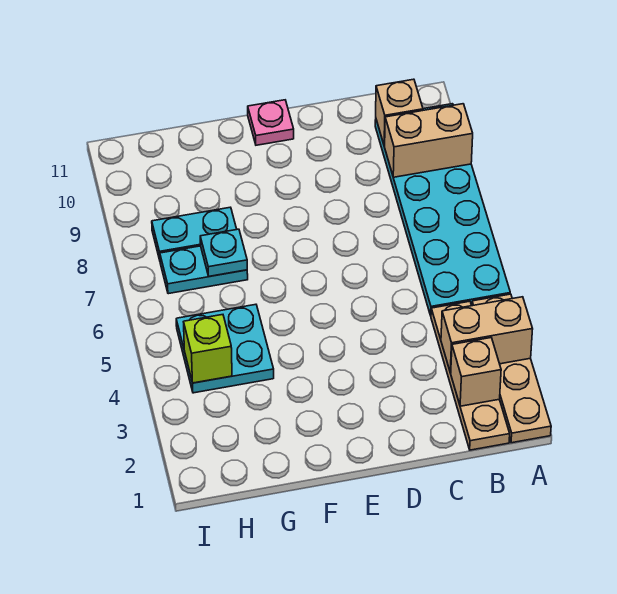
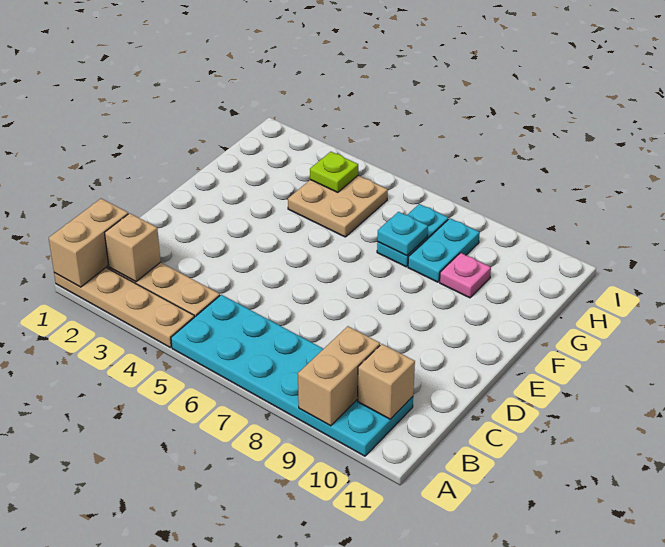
tan 1x2 brick [441,297,533,373] -> tan 1x2 brick moved to [49,199,128,287]
pink 1x1 plate [248,100,294,145] -> pink 1x1 plate moved to [440,253,491,298]
cyan 2x2 plate [176,304,274,393] -> tan 2x2 plate [288,176,388,237]
lime 1x1 brick [184,315,232,383] -> lime 1x1 plate [310,152,358,192]

